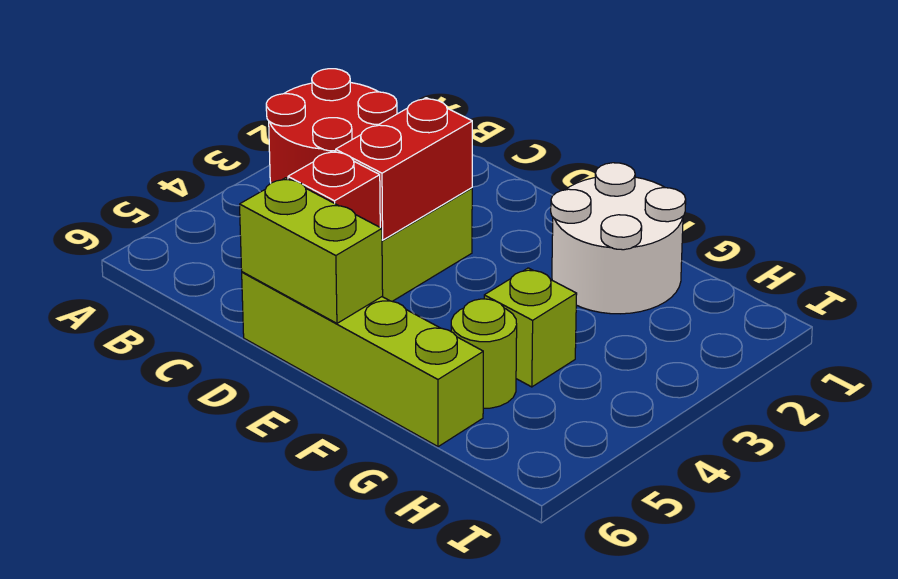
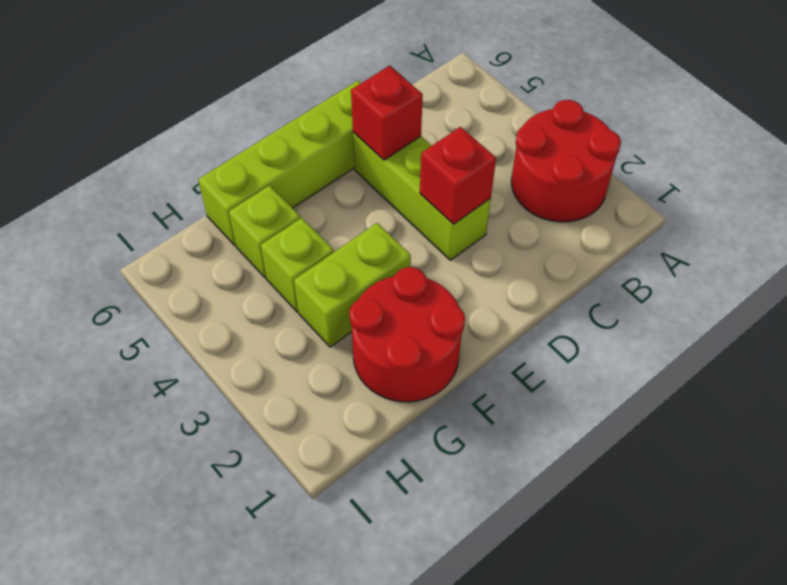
red 1x2 brick [336,98,472,240] -> red 1x1 brick [420,127,496,224]
lime 1x2 brick [240,178,383,323] -> lime 1x2 brick moved to [294,223,411,347]
white 2x2 round brick [551,163,686,314] -> red 2x2 round brick [349,267,465,402]
lime 1x1 round brick [451,299,517,408] -> lime 1x1 brick [229,185,300,278]

